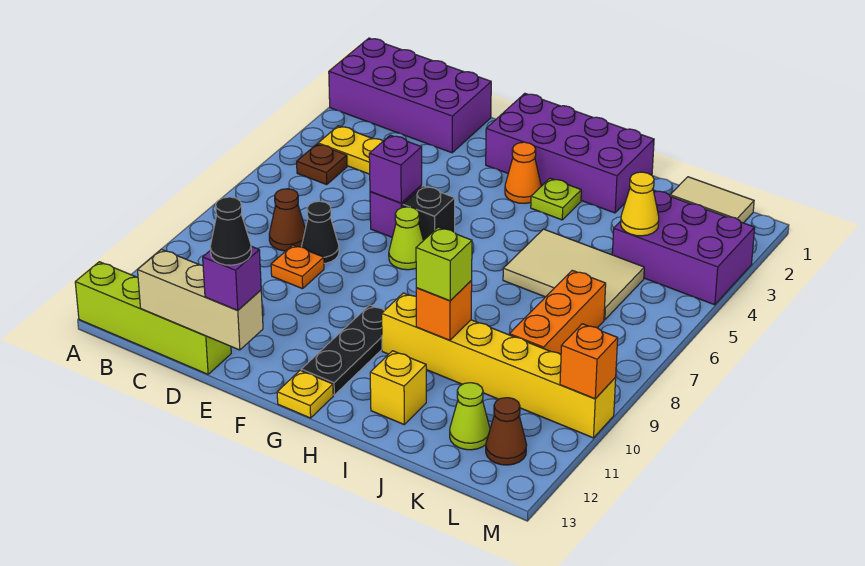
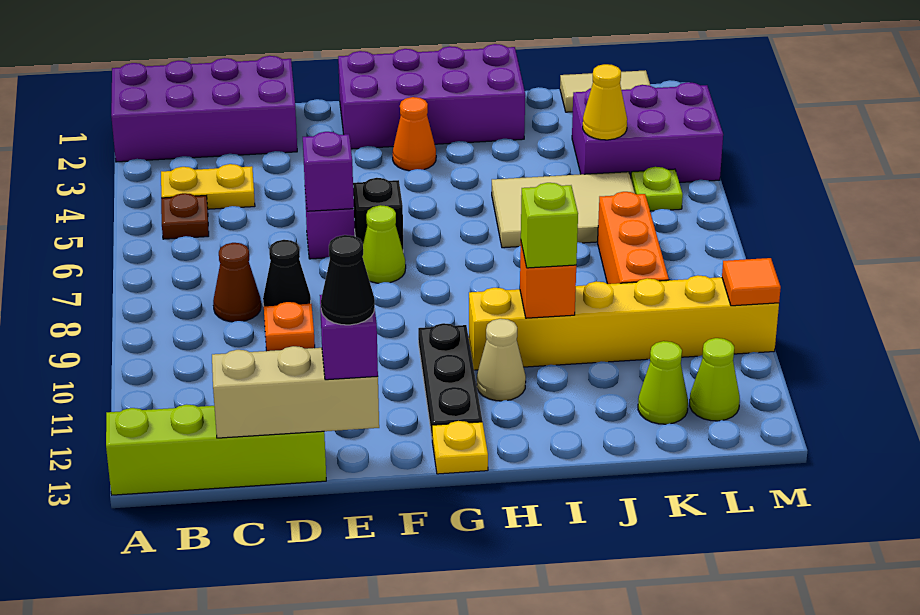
lime 1x1 plate [531,178,581,220] -> lime 1x1 plate moved to [631,167,683,211]
none -> tan 1x1 cone [477,319,526,401]
yellow 1x1 brick [370,351,426,424] -> none
brown 1x1 cone [486,398,527,465] -> lime 1x1 cone [690,338,740,421]
orange 1x1 brick [560,324,618,399] -> orange 1x1 tile [722,258,781,306]

